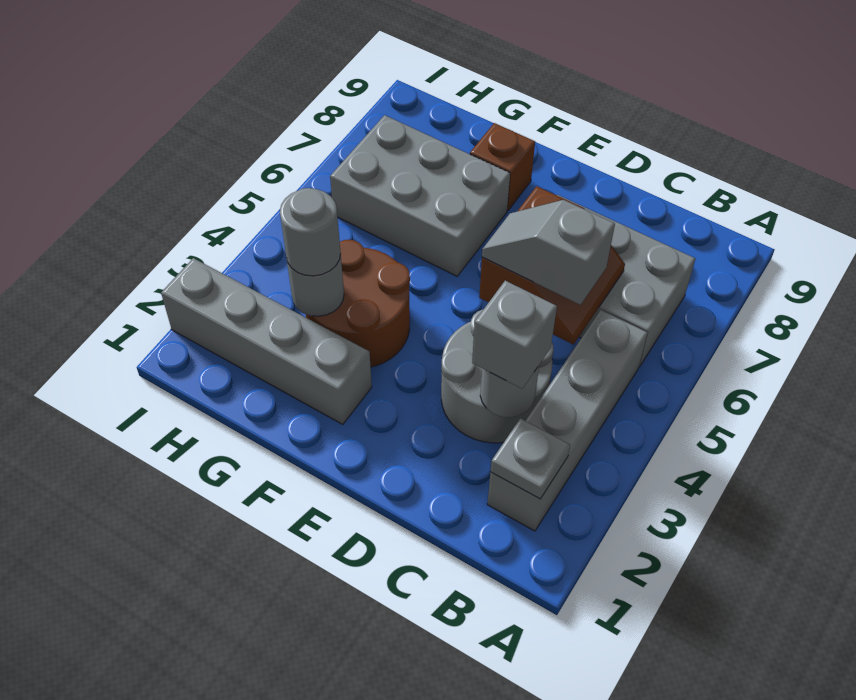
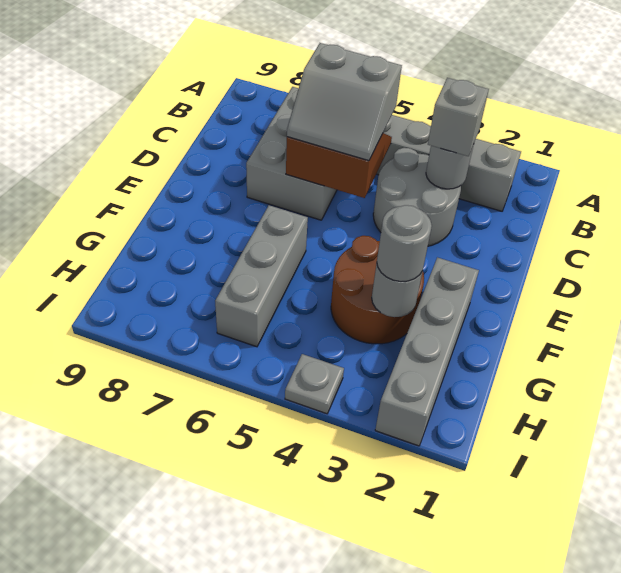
grey 1x1 plate [490,418,570,499] -> grey 1x1 plate moved to [285,354,344,414]
grey 1x2 slope [482,200,615,305] -> grey 2x2 slope [287,43,402,161]
grey 2x3 brick [330,115,510,276] -> grey 1x3 brick [215,205,308,347]
brown 1x1 brick [470,123,535,211] -> none

